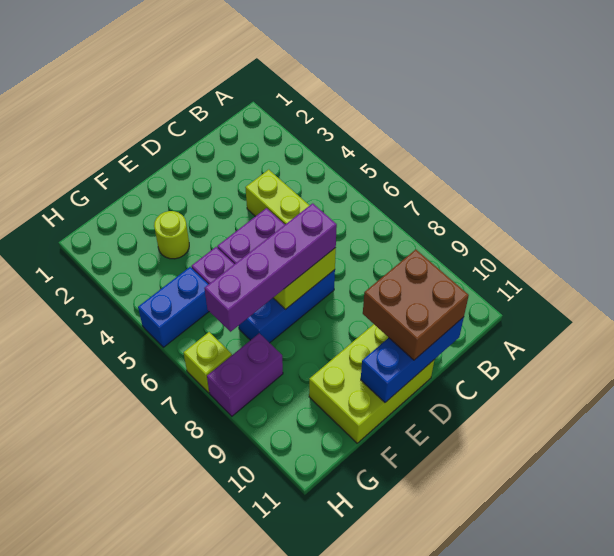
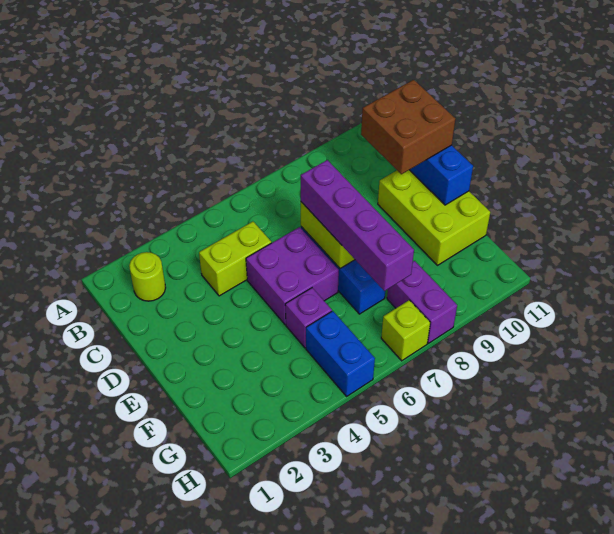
lime 1x1 round brick [154,211,189,259] -> lime 1x1 round brick moved to [129,252,166,301]

